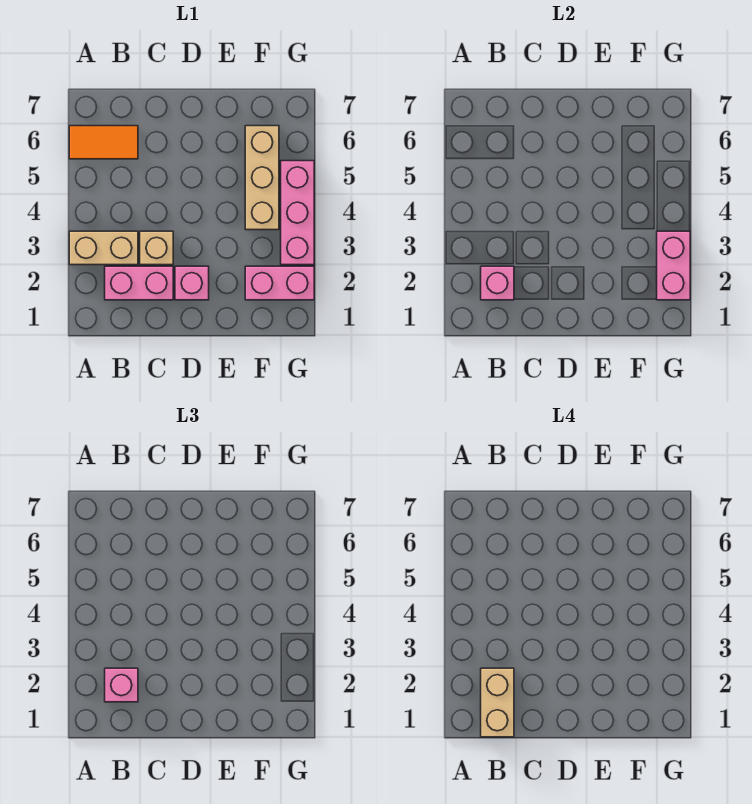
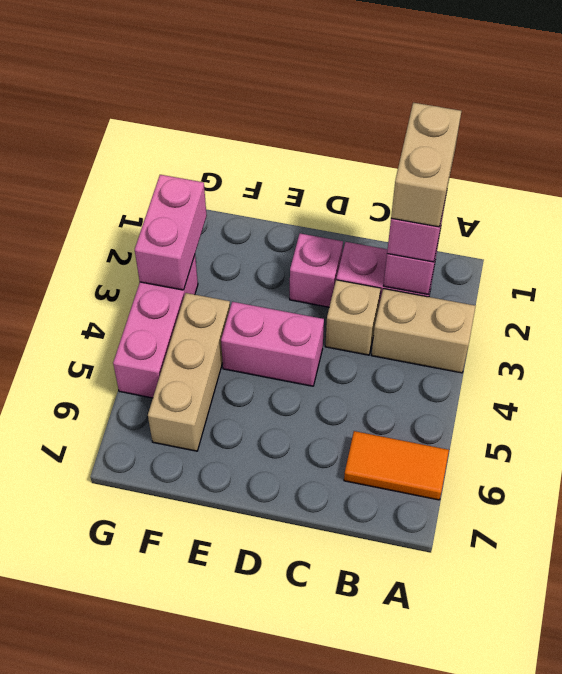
pink 1x2 brick [245,266,314,300] -> pink 1x2 brick moved to [221,302,324,386]

